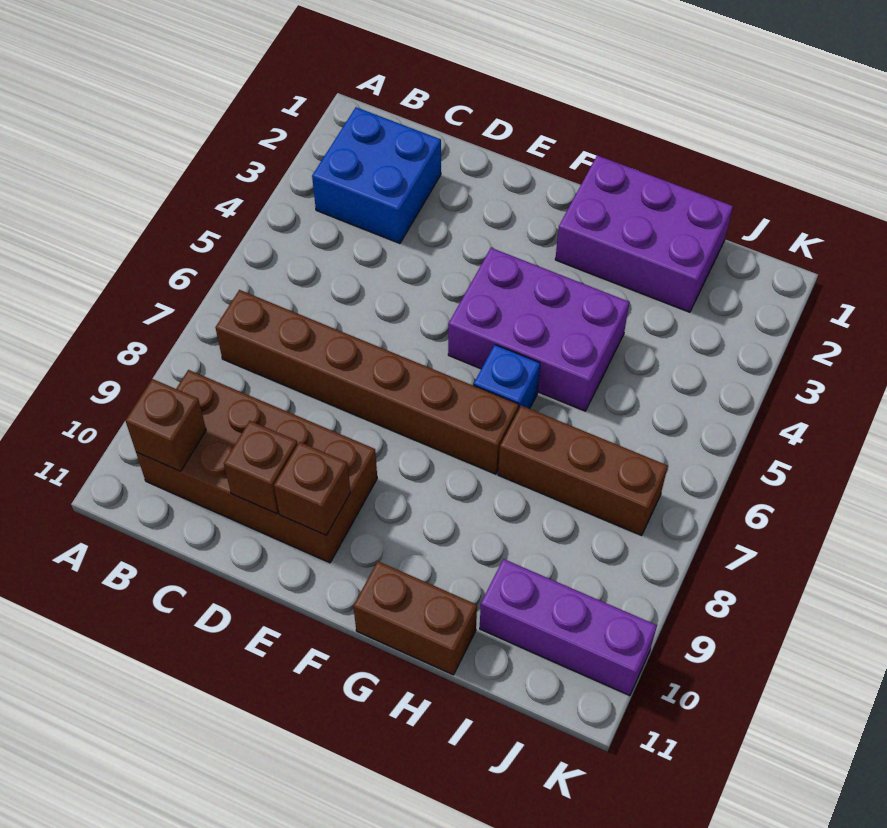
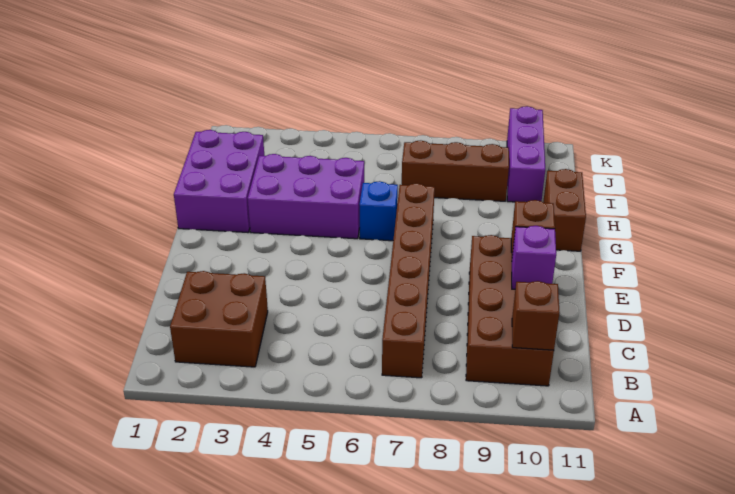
blue 2x2 brick [312,107,441,243] -> brown 2x2 brick [170,271,268,367]
brown 1x1 brick [224,421,298,514] -> purple 1x1 brick [512,226,556,289]
purple 2x3 brick [448,248,629,411] -> purple 2x3 brick turned to [248,154,364,239]
brown 1x3 brick [498,405,668,536] -> brown 1x3 brick turned to [402,141,509,201]

